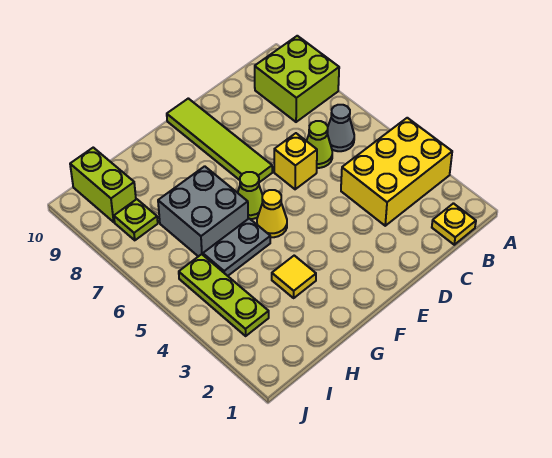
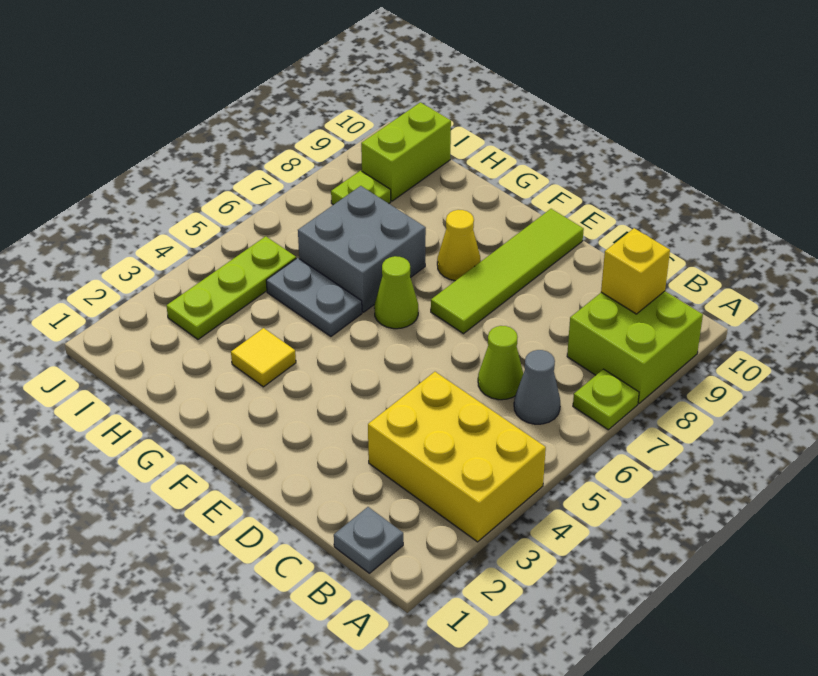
none -> lime 1x1 plate [573,369,639,430]
yellow 1x1 plate [432,203,476,245] -> grey 1x1 plate [334,507,403,573]
yellow 1x1 brick [274,133,317,189] -> yellow 1x1 brick moved to [601,228,670,314]
yellow 1x1 cone [257,190,287,237] -> yellow 1x1 cone moved to [437,210,481,281]

